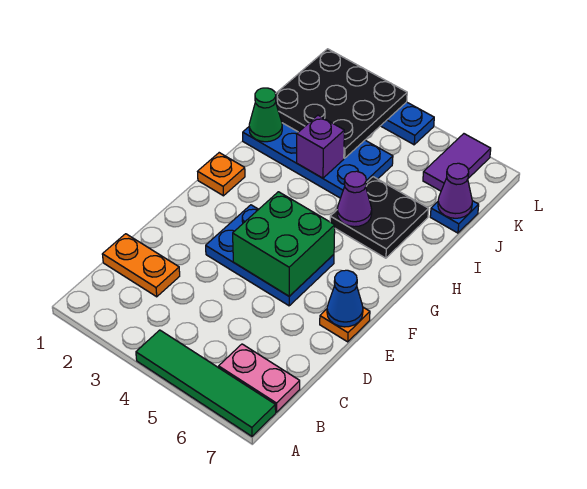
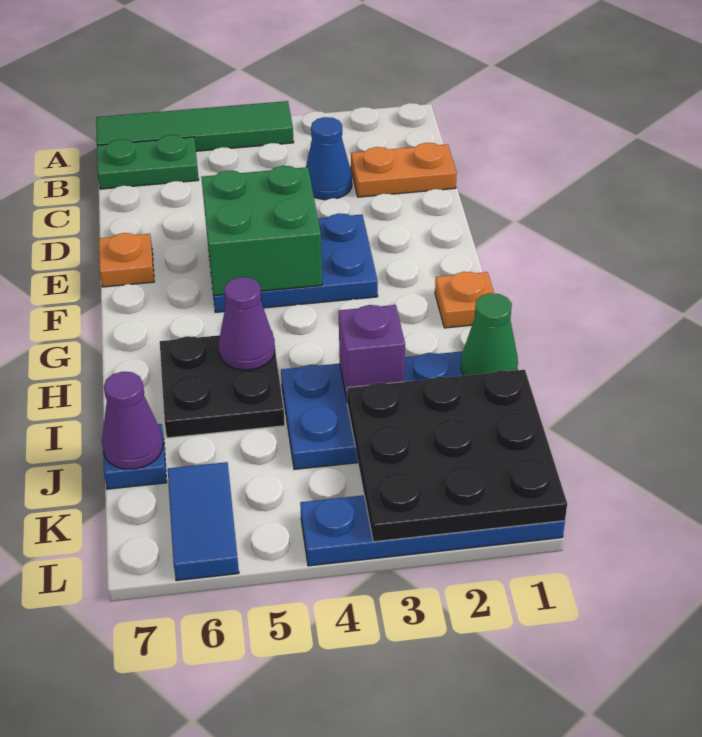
pink 1x2 plate [219,344,300,412] -> green 1x2 plate [97,135,199,189]
blue 1x1 cone [327,270,363,327] -> blue 1x1 cone moved to [306,117,352,200]
purple 1x2 tile [423,134,491,191] -> blue 1x2 tile [168,462,239,581]

